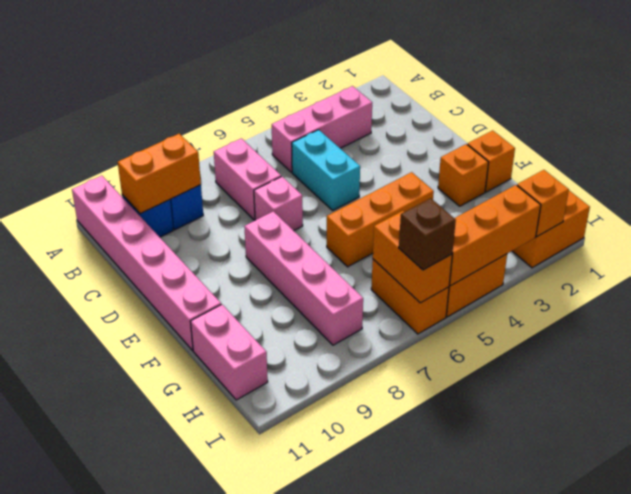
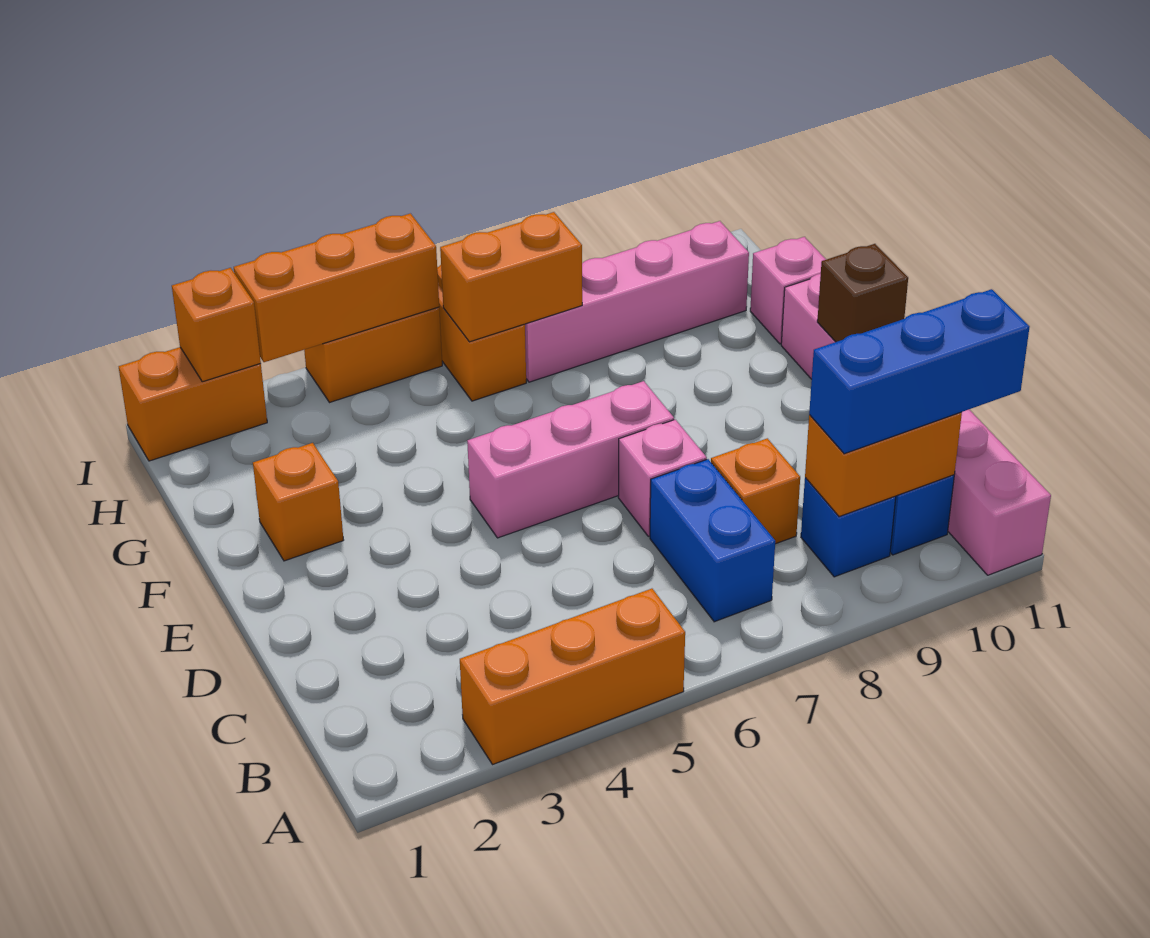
pink 1x3 brick [272,86,372,172] -> pink 1x3 brick moved to [467,381,674,538]
pink 1x2 brick [214,138,281,220] -> blue 1x2 brick [650,459,775,622]
none -> blue 1x3 brick [809,289,1030,454]
cyan 1x2 brick [292,130,360,210] -> none
pink 1x4 brick [244,211,363,345] -> pink 1x4 brick turned to [525,221,749,382]
orange 1x1 brick [467,130,515,192] -> orange 1x1 brick moved to [711,438,800,544]
orange 1x3 brick [327,172,434,267] -> orange 1x3 brick moved to [460,589,685,764]
pink 1x2 brick [191,304,268,400] -> pink 1x1 brick [750,237,826,344]
orange 1x2 brick [373,211,452,303] -> orange 1x2 brick turned to [440,212,582,342]
brown 1x1 brick [399,198,456,270] -> brown 1x1 brick moved to [817,244,908,342]

